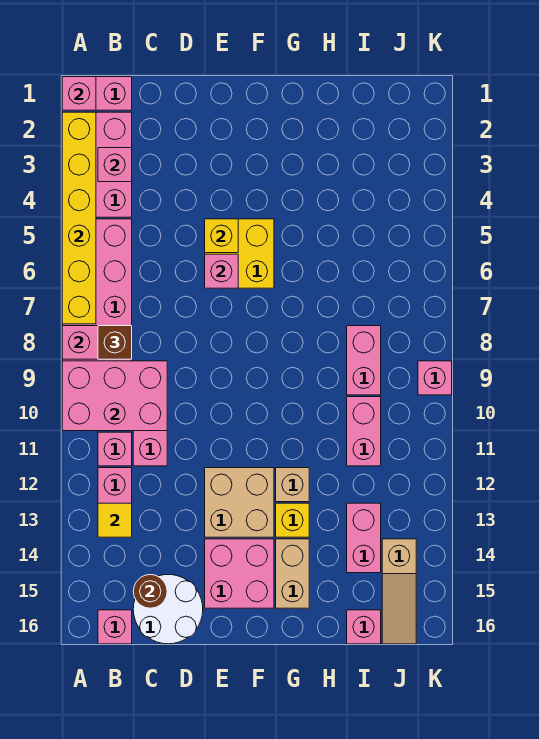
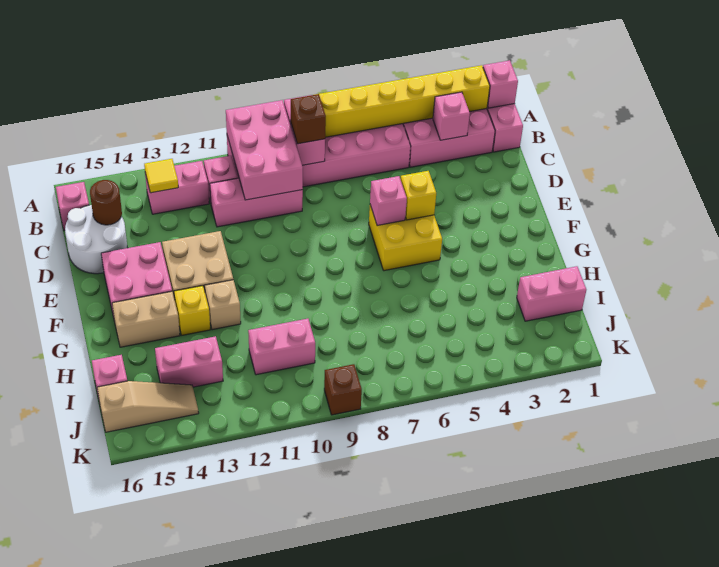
pink 1x2 brick [347,326,381,395] -> pink 1x2 brick moved to [517,266,586,321]
tan 1x3 slope [382,539,416,644] -> tan 1x3 slope turned to [97,381,199,432]
pink 1x1 brick [418,361,452,395] -> brown 1x1 brick [324,364,362,415]

